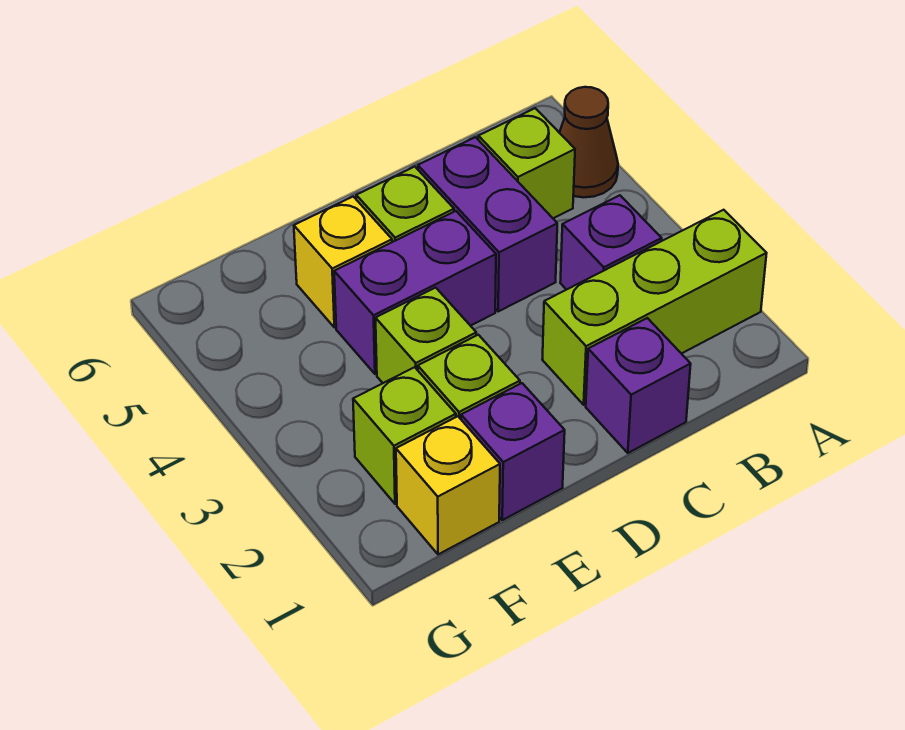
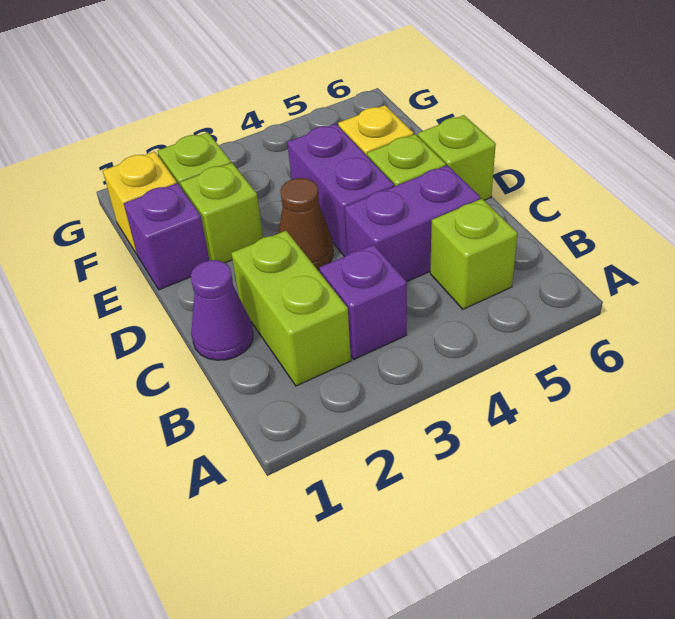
lime 1x3 brick [542,210,767,405] -> lime 1x2 brick [231,231,351,386]
brown 1x1 cone [560,87,618,197] -> brown 1x1 cone moved to [279,178,333,270]
purple 1x1 brick [586,318,691,453] -> purple 1x1 cone [191,260,253,360]
lime 1x1 brick [376,288,476,383] -> lime 1x1 brick moved to [417,115,496,200]

